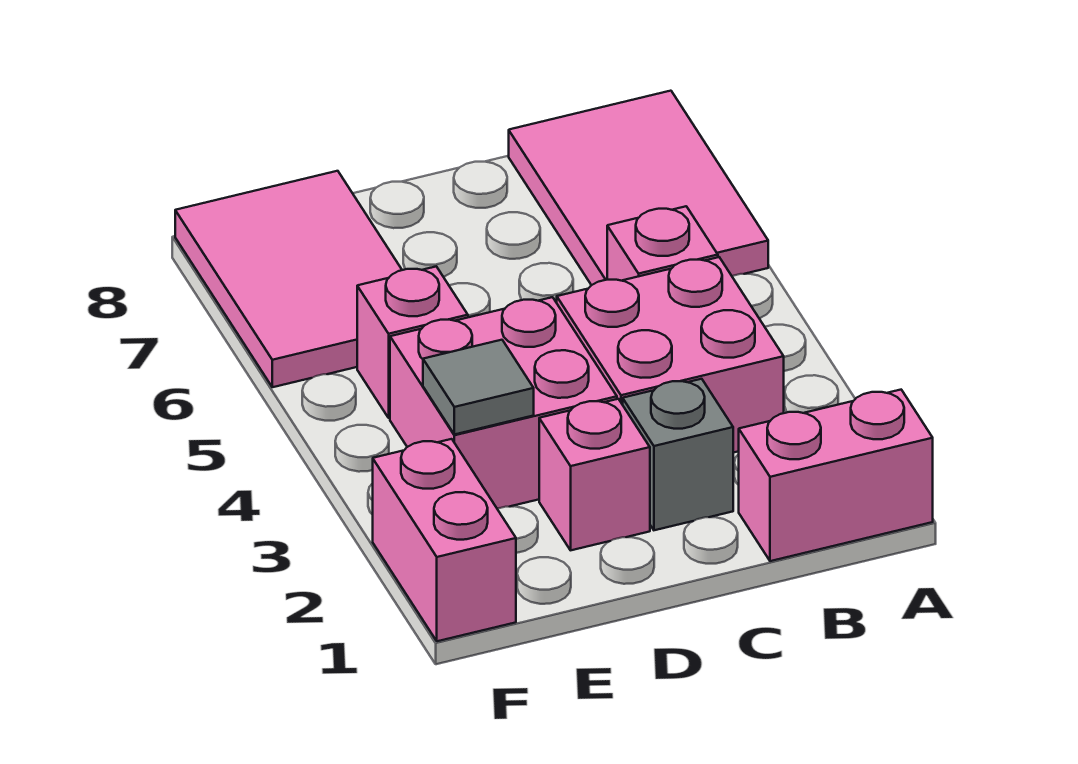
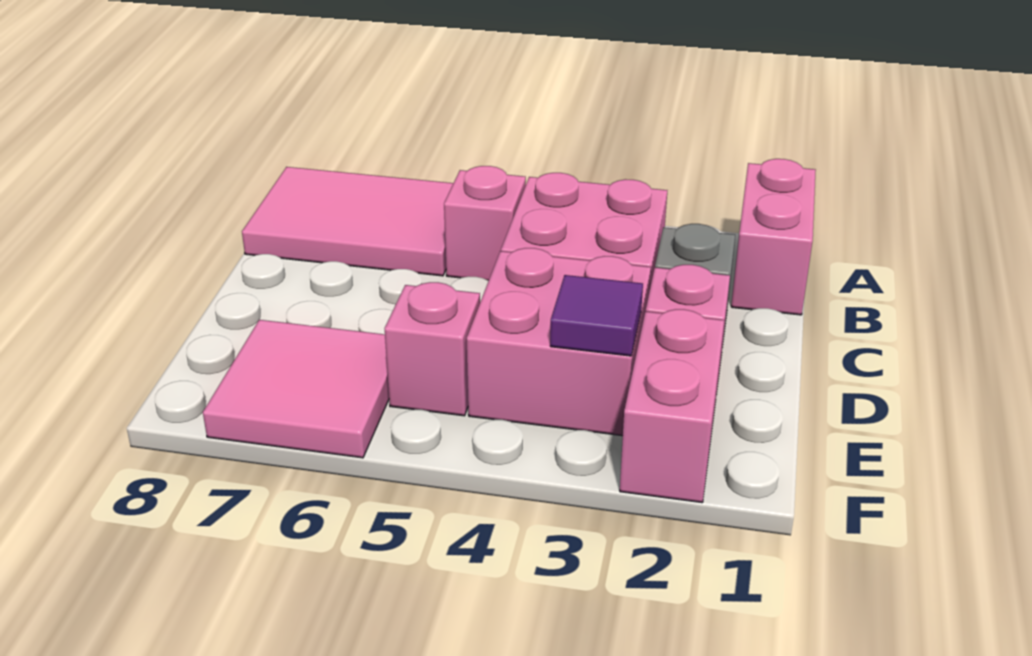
grey 1x1 tile [423,340,534,434] -> purple 1x1 tile [550,275,643,356]
pink 2x3 tile [175,171,402,387] -> pink 2x2 tile [203,320,389,458]
pink 1x2 brick [373,439,516,641] -> pink 1x2 brick turned to [620,309,724,503]

